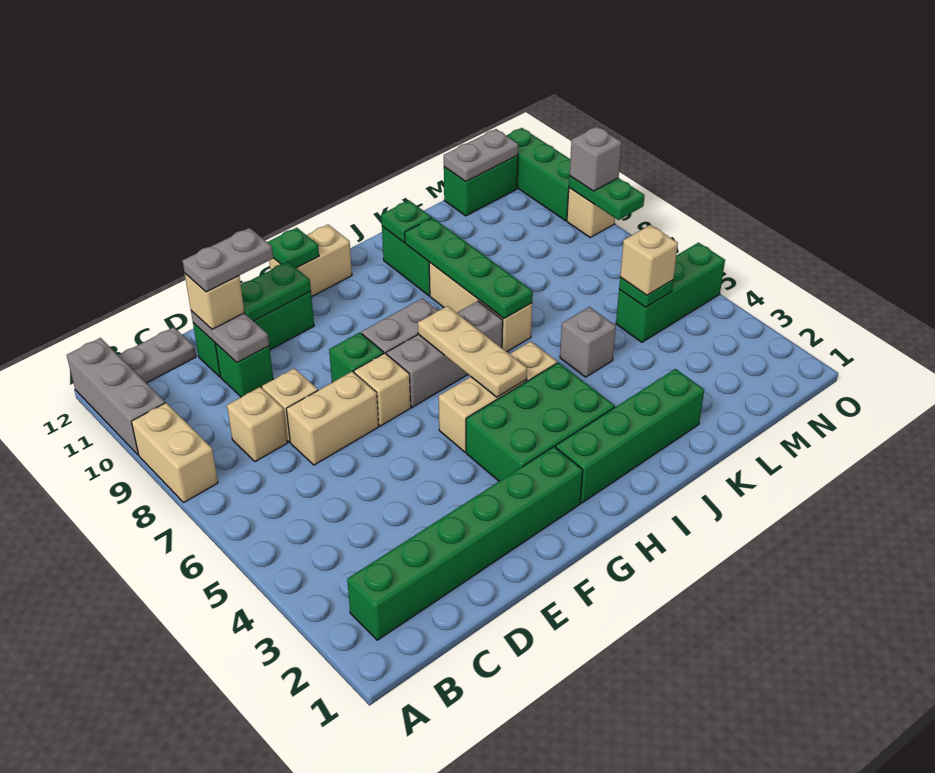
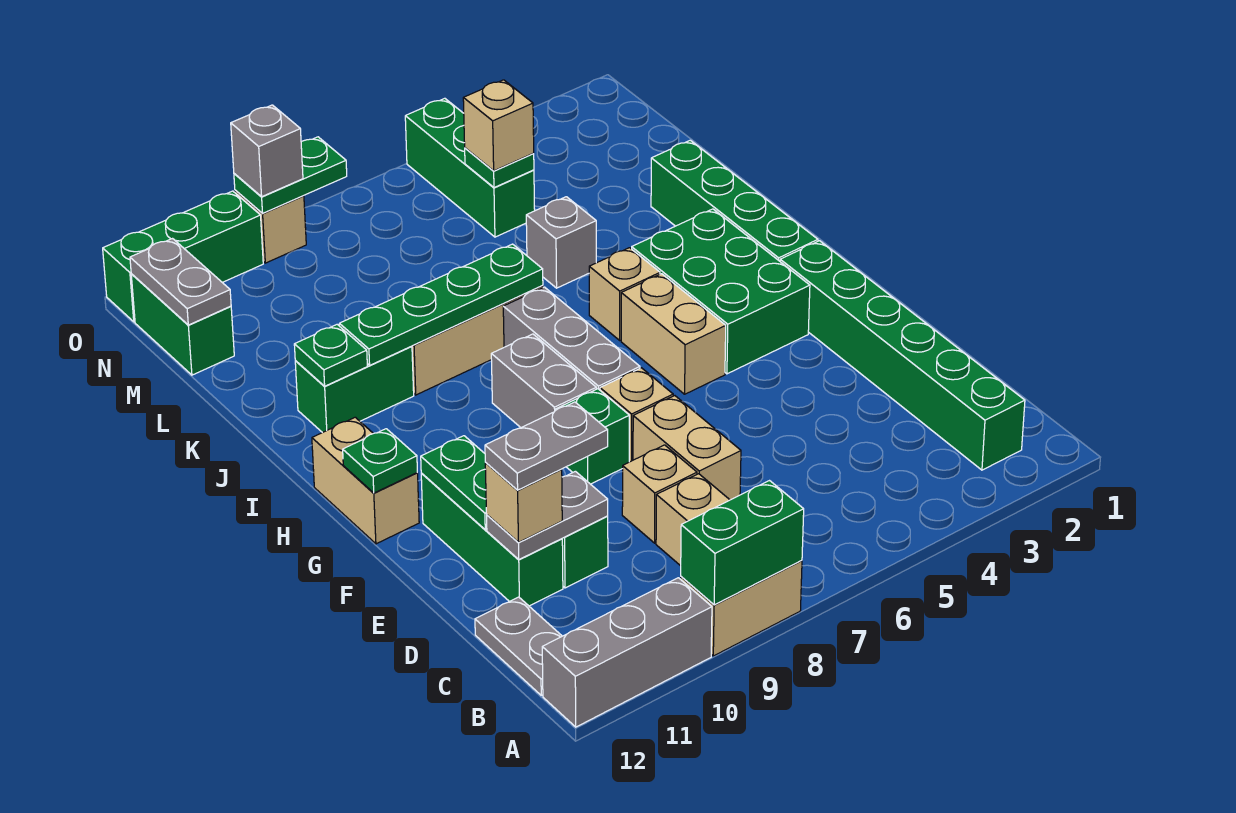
none -> green 1x2 brick [681,481,804,605]
grey 1x2 plate [183,228,273,292] -> grey 1x2 plate turned to [485,402,608,490]
tan 1x3 plate [418,306,527,397] -> none

